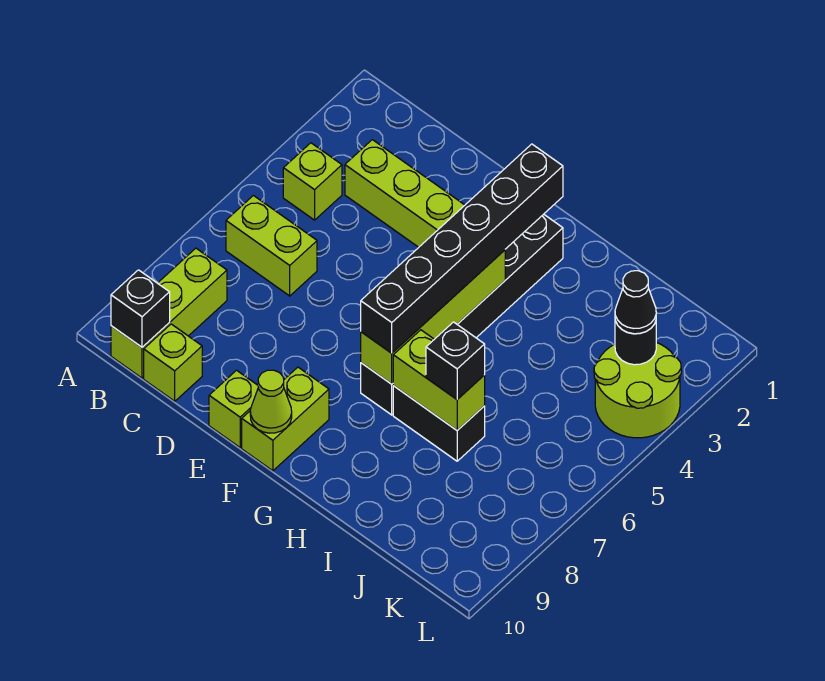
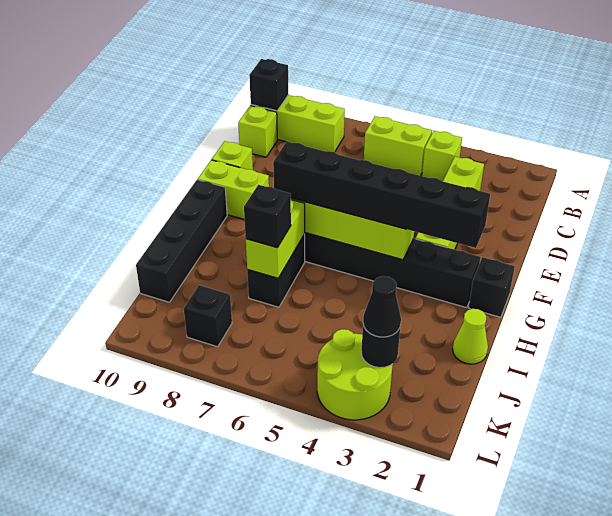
lime 1x2 brick [226,195,317,296] -> lime 1x2 brick turned to [364,116,432,176]
lime 1x1 cone [250,370,292,433] -> lime 1x1 cone moved to [453,309,488,364]
none -> black 1x1 brick [469,257,515,317]
none -> black 1x4 brick [136,180,227,302]
none -> black 1x1 brick [184,285,232,347]

